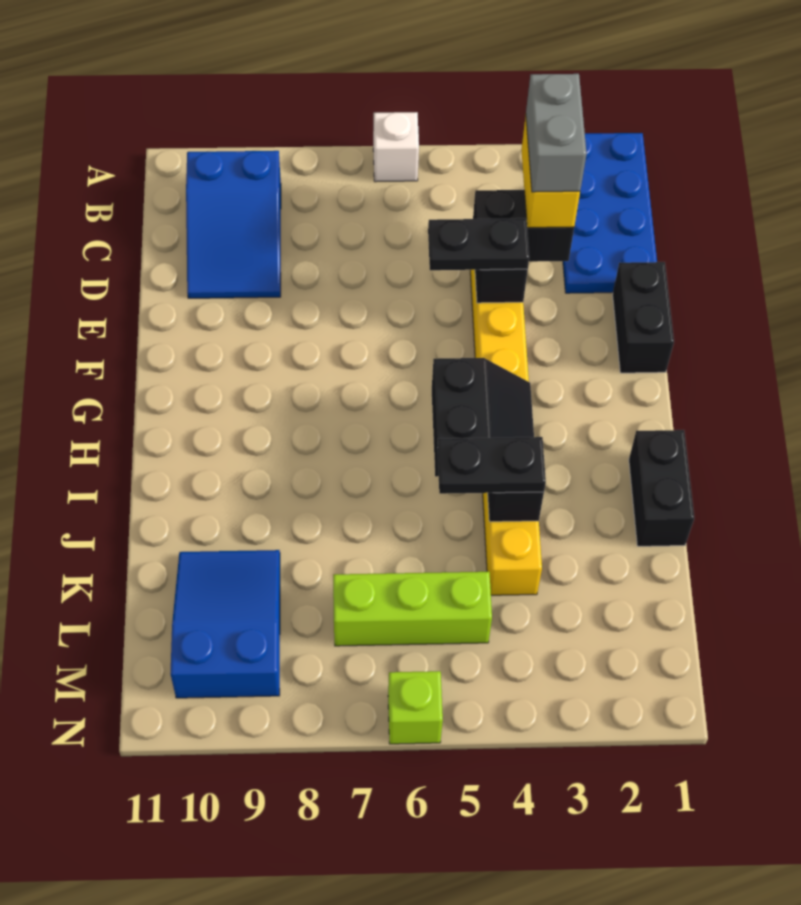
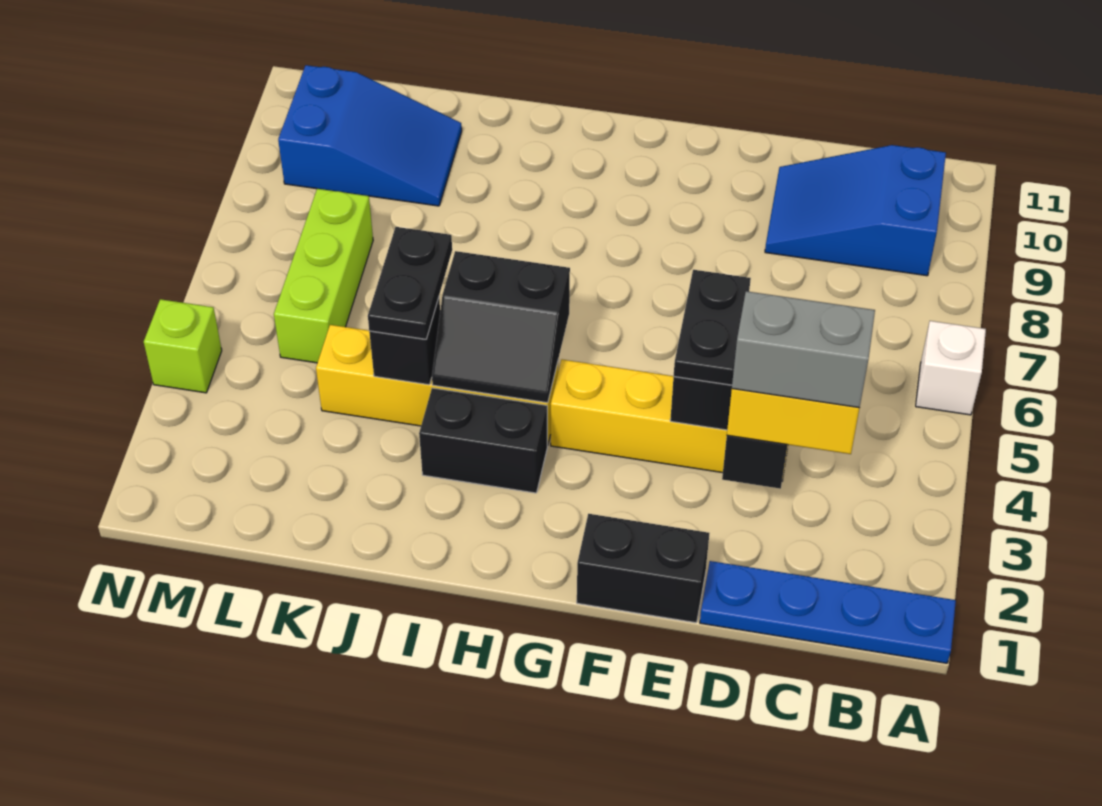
blue 2x4 plate [563,133,657,293] -> blue 1x4 plate [700,561,956,663]
black 1x2 brick [629,430,694,546] -> black 1x2 brick moved to [419,388,547,493]
lime 1x1 brick [388,671,443,744] -> lime 1x1 brick moved to [144,299,222,393]

